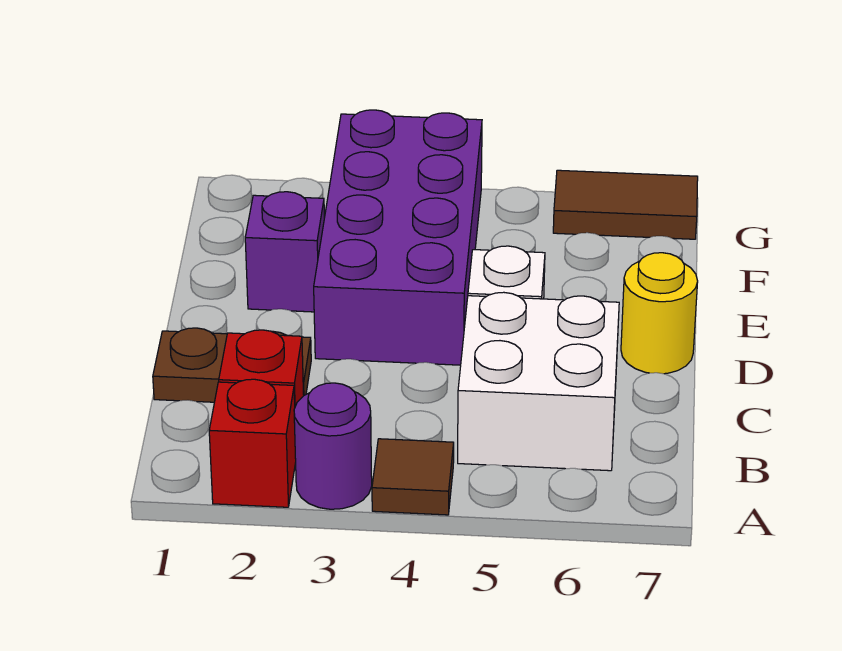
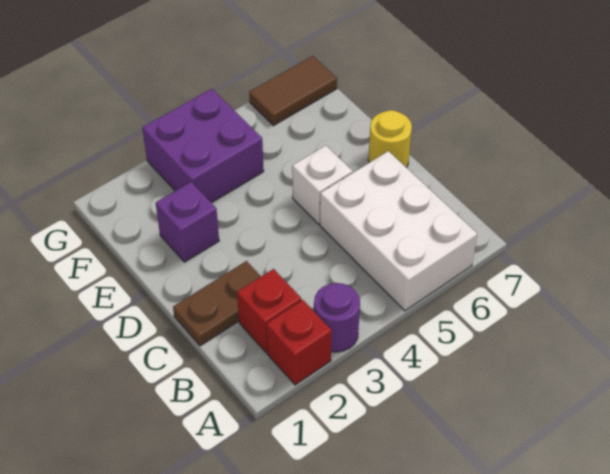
brown 1x1 tile [372,439,454,515] -> none
white 2x2 brick [458,292,619,471] -> white 2x3 brick [320,151,477,311]
purple 2x4 brick [314,110,482,365] -> purple 2x2 brick [142,89,264,203]

